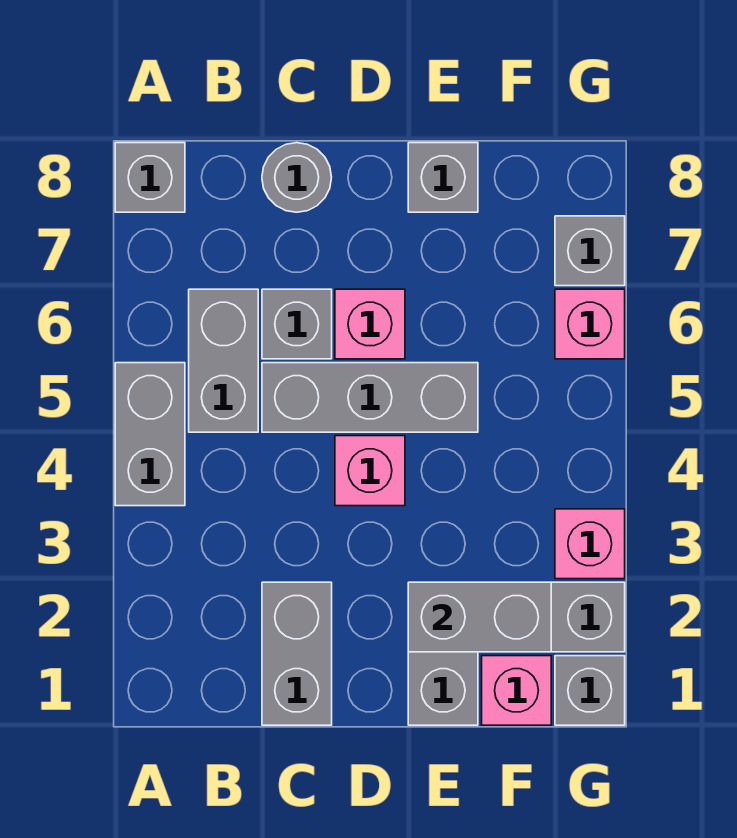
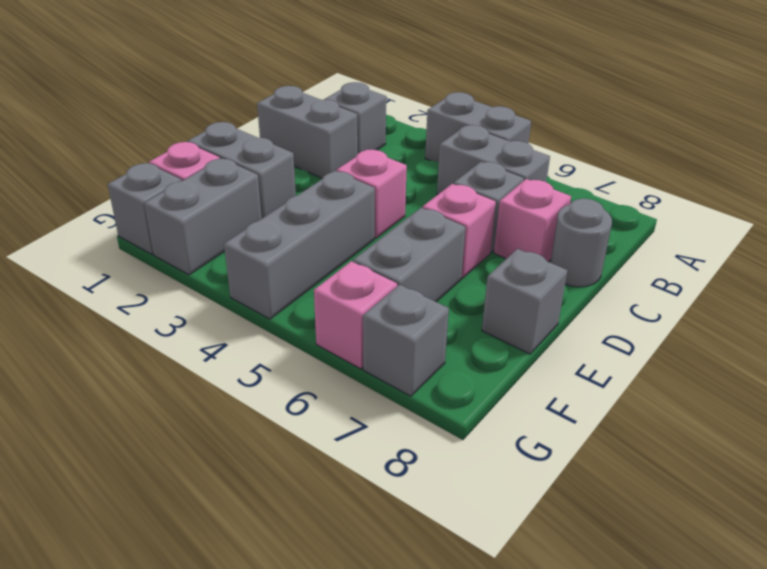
grey 1x1 brick [115,143,185,212] -> grey 1x1 brick moved to [324,82,386,153]
grey 1x3 brick [262,363,478,432] -> grey 1x3 brick moved to [224,171,375,319]
grey 1x2 brick [408,582,551,652] -> grey 1x2 brick moved to [353,208,466,302]
pink 1x1 brick [555,509,625,579] -> pink 1x1 brick moved to [494,179,571,262]

